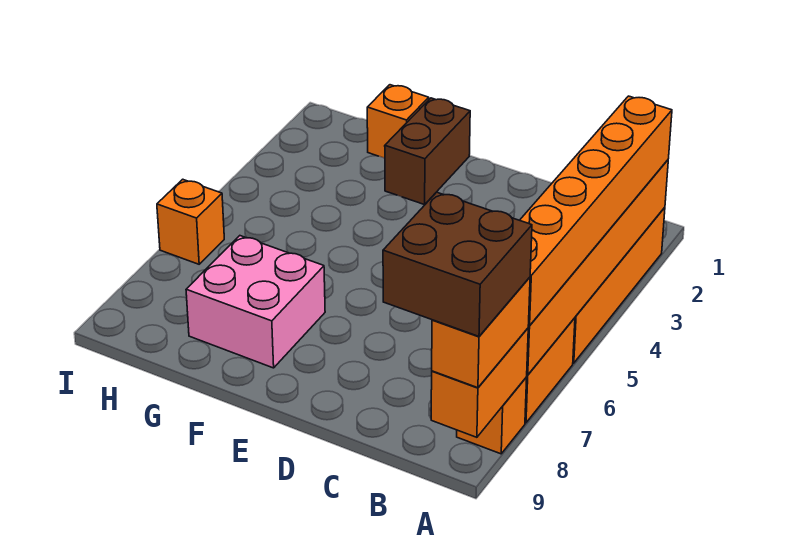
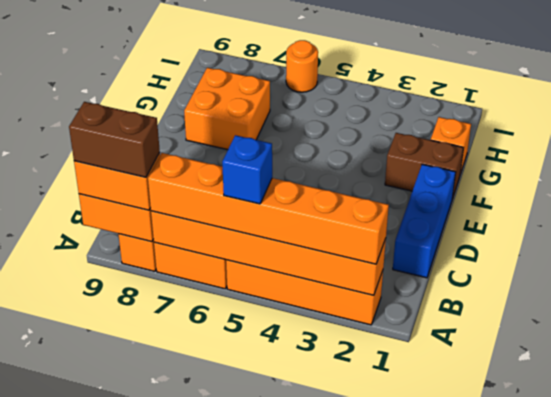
none -> blue 1x1 brick [222,135,272,204]
brown 2x2 brick [383,192,532,336] -> brown 1x2 brick [69,102,160,177]
none -> blue 1x3 brick [393,164,456,278]
pink 2x2 brick [186,236,325,368] -> orange 2x2 brick [184,68,270,150]
orange 1x1 brick [157,179,224,264] -> orange 1x1 round brick [286,40,318,92]

